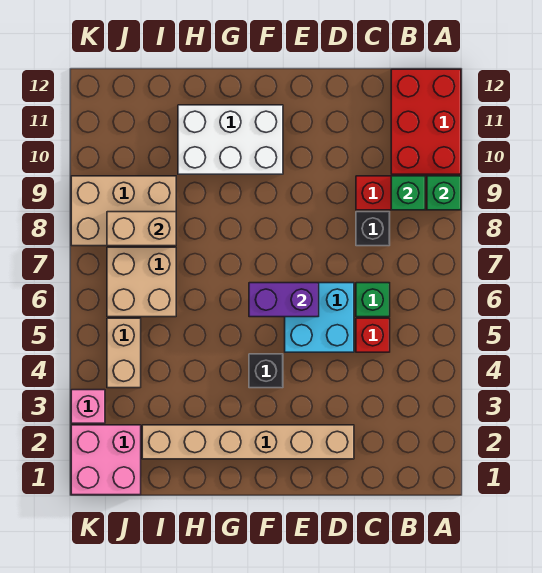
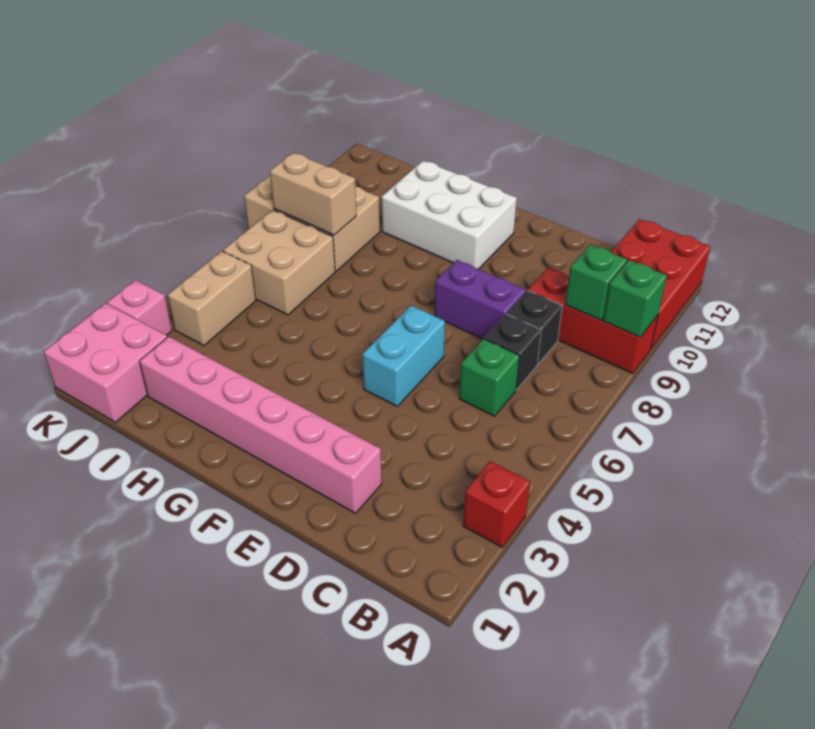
red 1x1 brick [356,318,390,352] -> red 1x1 brick moved to [463,461,530,547]
tan 1x6 brick [142,425,354,459] -> pink 1x6 brick [139,337,382,513]
cyan 2x2 brick [285,283,354,352] -> cyan 1x2 brick [362,305,445,406]
purple 1x2 brick [249,283,319,317] -> purple 1x2 brick moved to [435,260,525,339]
black 1x1 brick [249,354,283,388] -> black 1x1 brick moved to [484,314,541,390]

